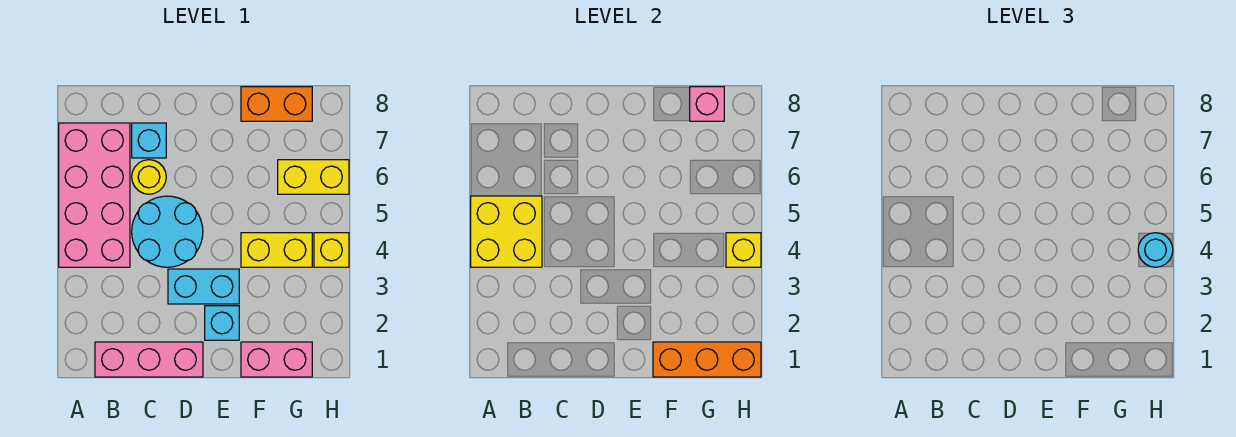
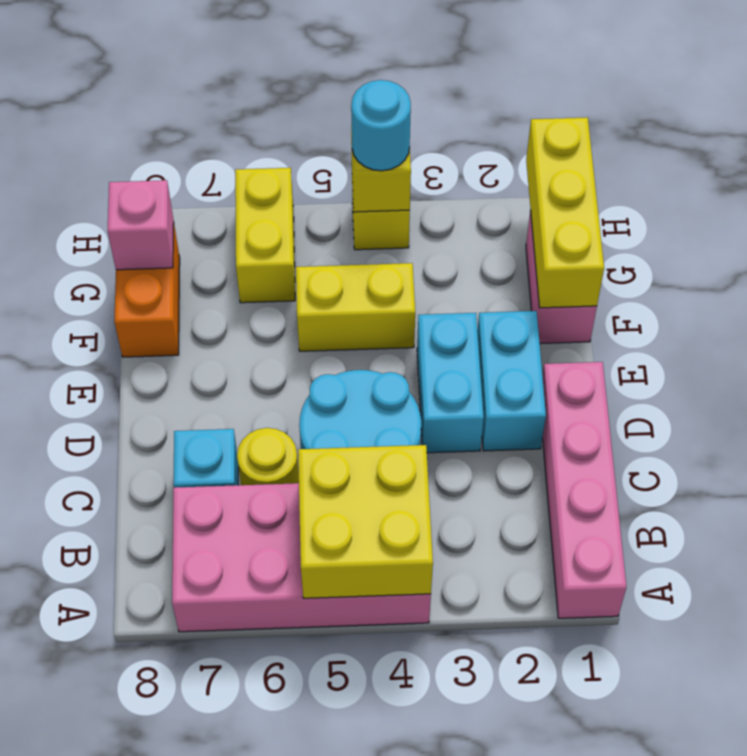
pink 1x3 brick [95,342,203,377] -> pink 1x4 brick [542,362,626,618]
cyan 1x1 brick [205,306,239,340] -> cyan 1x2 brick [477,311,546,451]
orange 1x3 brick [653,342,761,377] -> yellow 1x3 brick [526,117,604,308]
yellow 1x2 brick [241,233,312,267] -> yellow 1x2 brick turned to [296,263,415,351]

